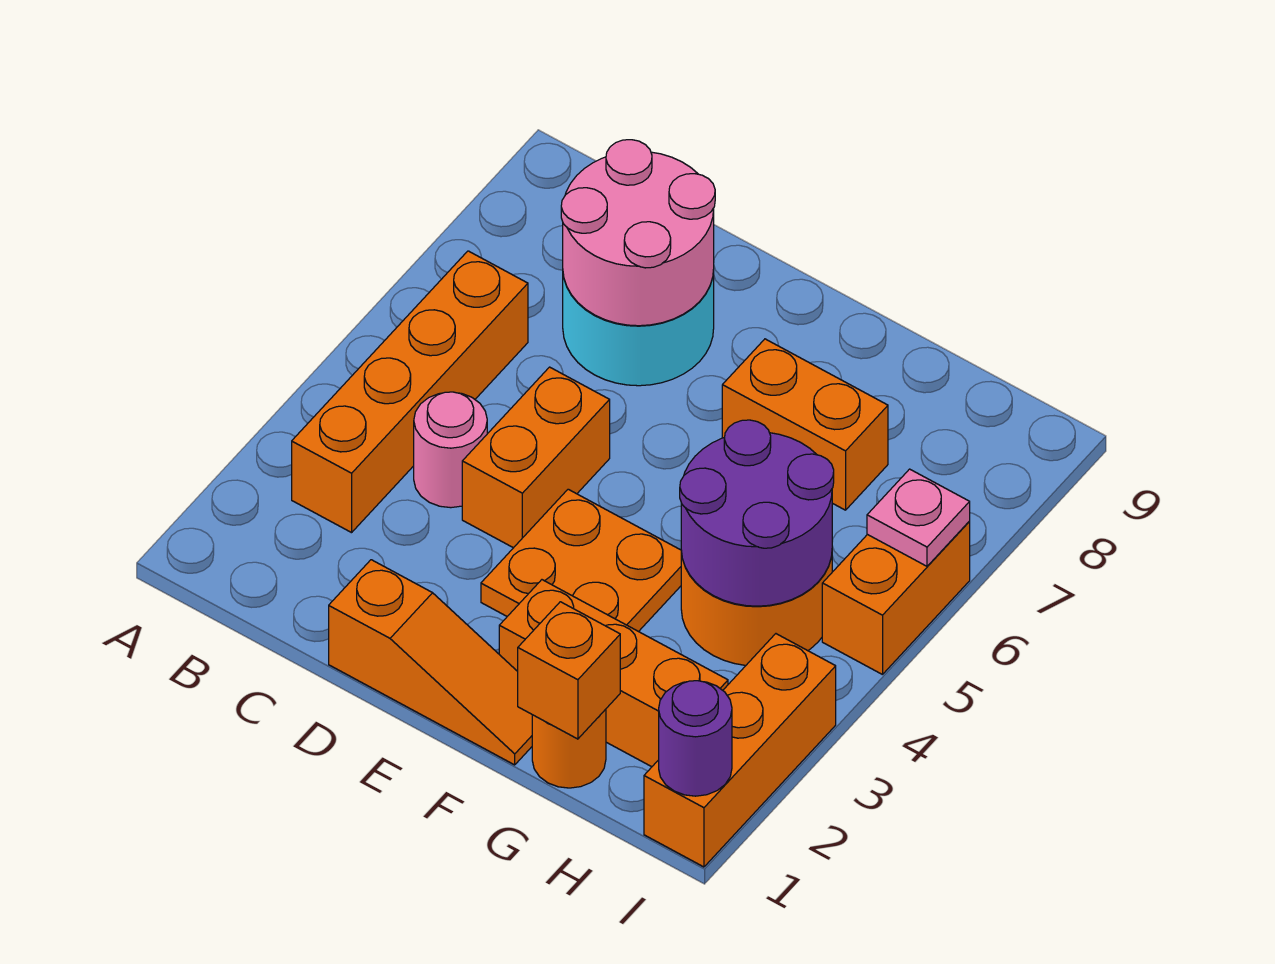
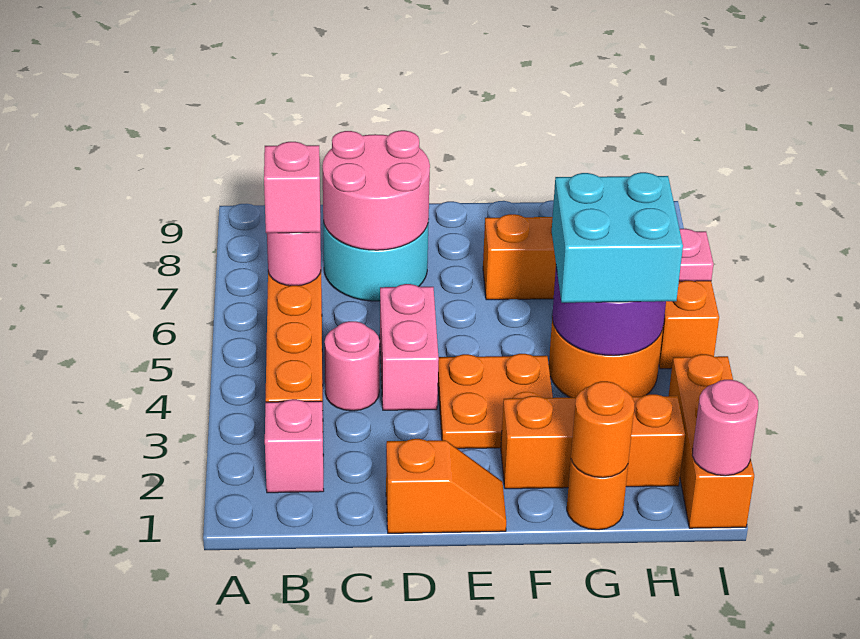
none -> pink 1x1 brick [265,399,324,493]
none -> pink 1x1 round brick [267,229,321,286]
none -> pink 1x1 brick [264,142,320,233]
orange 1x3 slope [329,560,532,765] -> orange 1x2 slope [386,439,506,533]
orange 1x2 brick [462,367,610,548] -> pink 1x2 brick [380,284,439,410]
orange 1x1 brick [518,602,620,739] -> orange 1x1 round brick [571,381,635,478]
none -> cyan 2x2 brick [552,172,683,303]
purple 1x1 round brick [659,681,732,796] -> pink 1x1 round brick [692,380,758,476]

